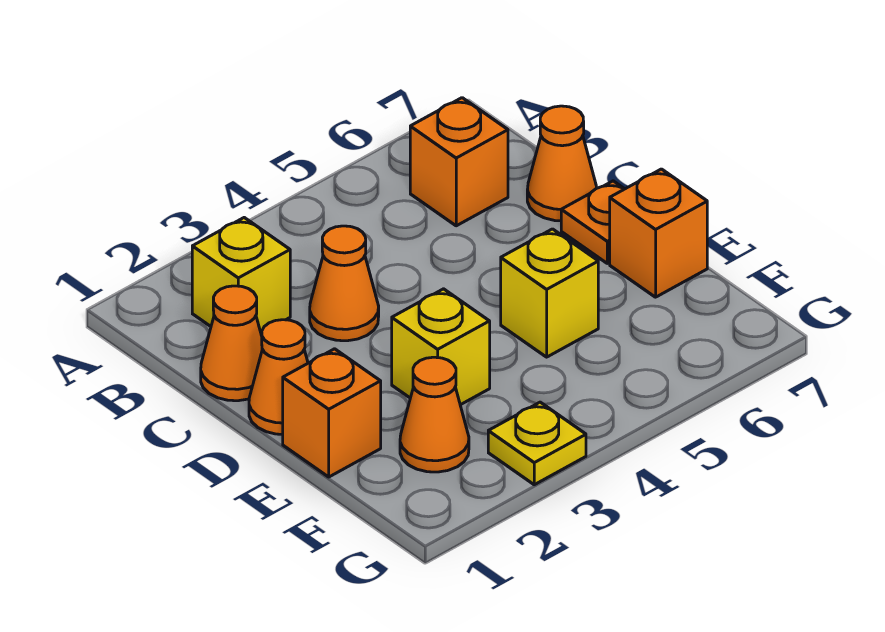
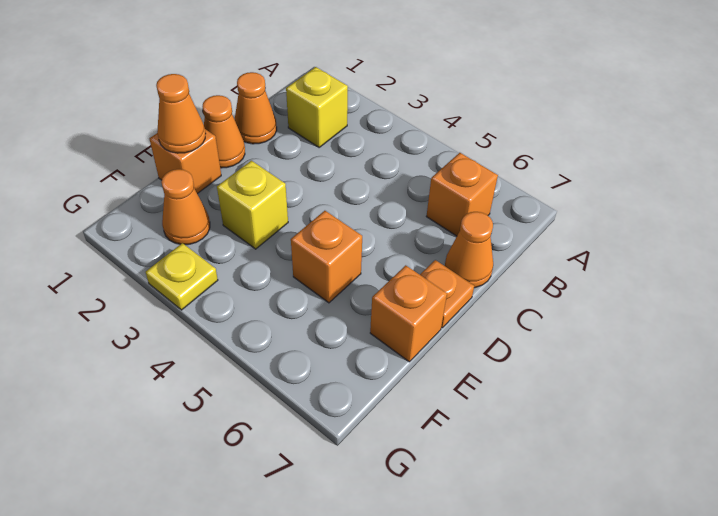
orange 1x1 cone [310,226,379,341] -> orange 1x1 cone moved to [156,74,206,153]
yellow 1x1 brick [501,229,598,357] -> orange 1x1 brick [291,211,362,303]

